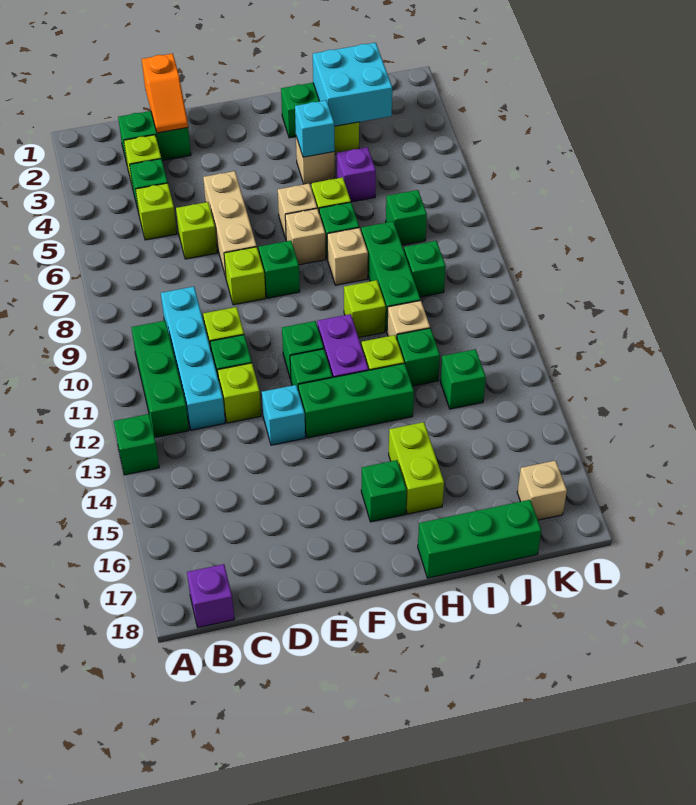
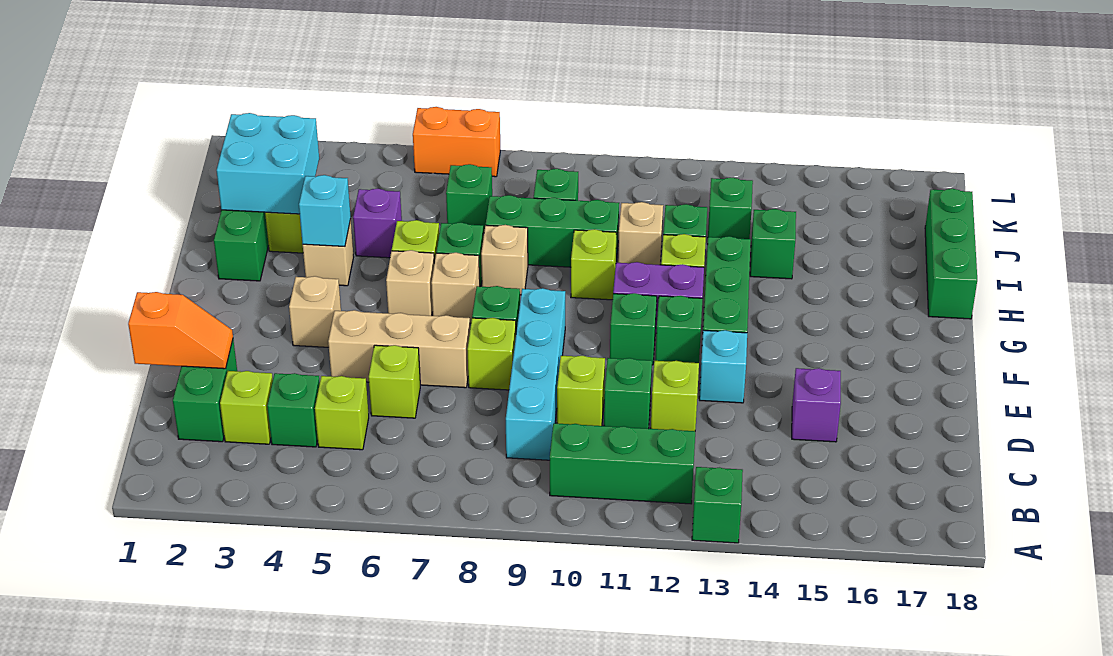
purple 1x1 brick [187,564,234,628] -> purple 1x1 brick moved to [792,368,841,442]
cyan 1x4 brick [161,287,225,430] -> cyan 1x4 brick turned to [506,288,565,460]
green 1x1 brick [361,460,407,522] -> green 1x1 brick moved to [750,209,796,279]
lime 1x2 brick [389,422,444,514] -> none
tan 1x1 brick [517,461,567,520] -> tan 1x1 brick moved to [289,276,341,347]
none -> orange 1x2 brick [413,107,500,177]

